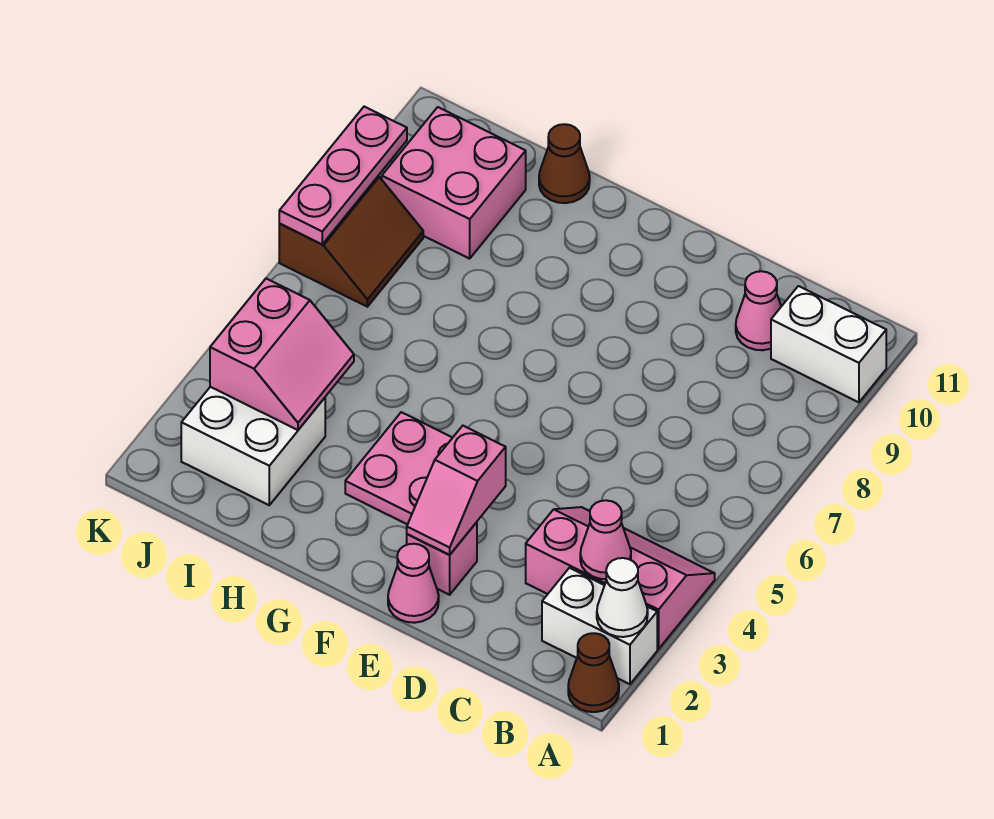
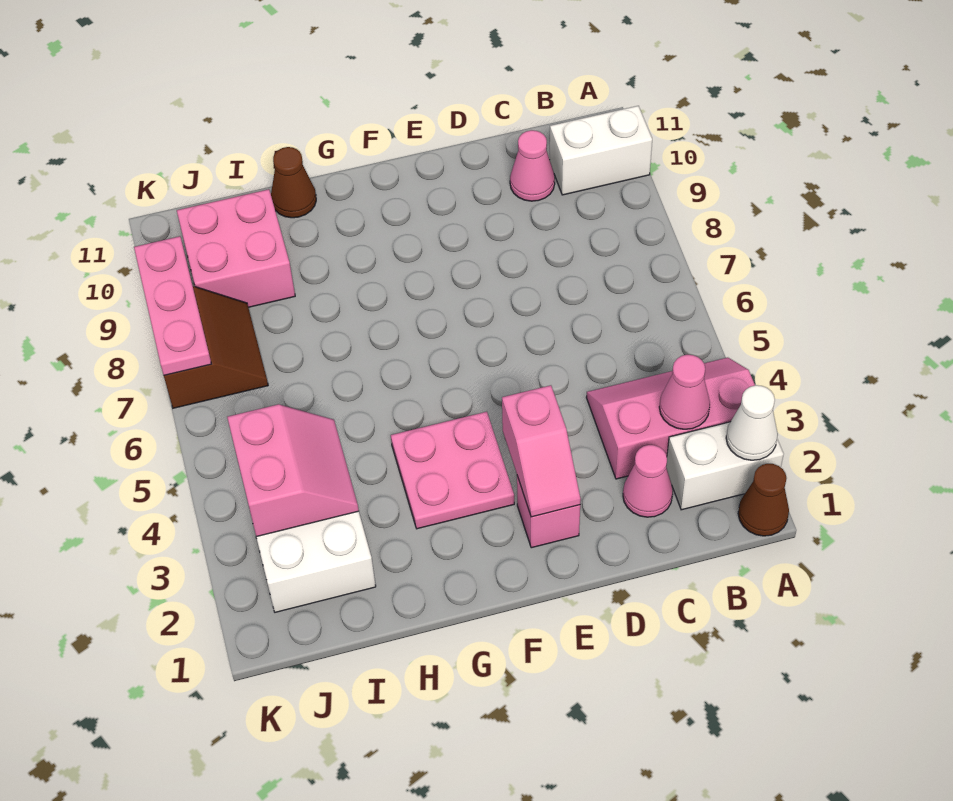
pink 1x1 cone [388,544,439,623] -> pink 1x1 cone moved to [623,445,673,517]

